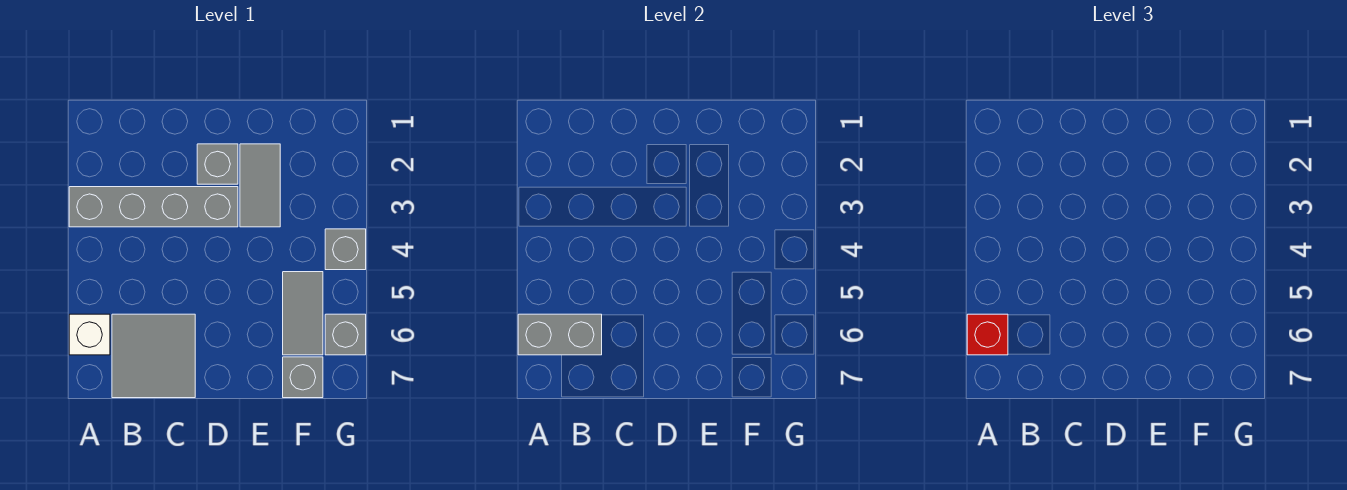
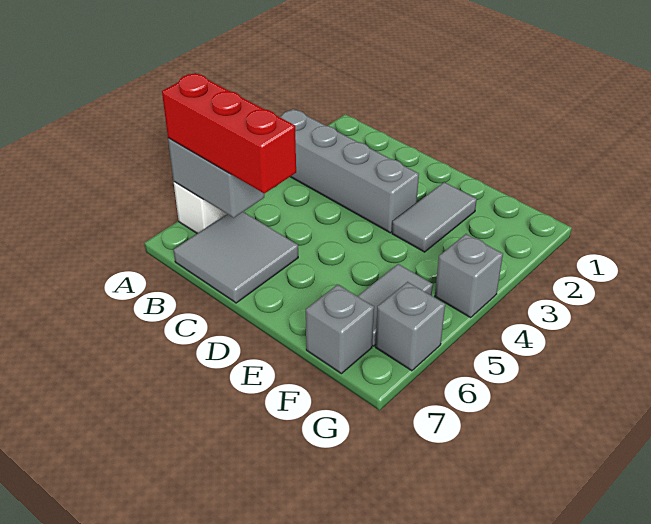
red 1x1 brick [967,314,1008,355] -> red 1x3 brick [162,73,296,194]
grey 1x1 brick [197,144,238,184] -> none

